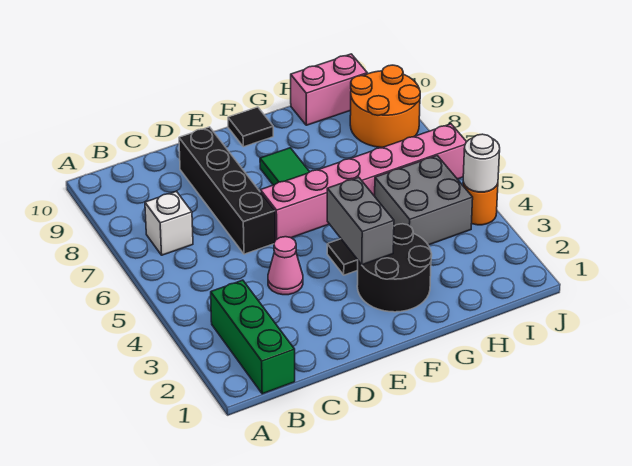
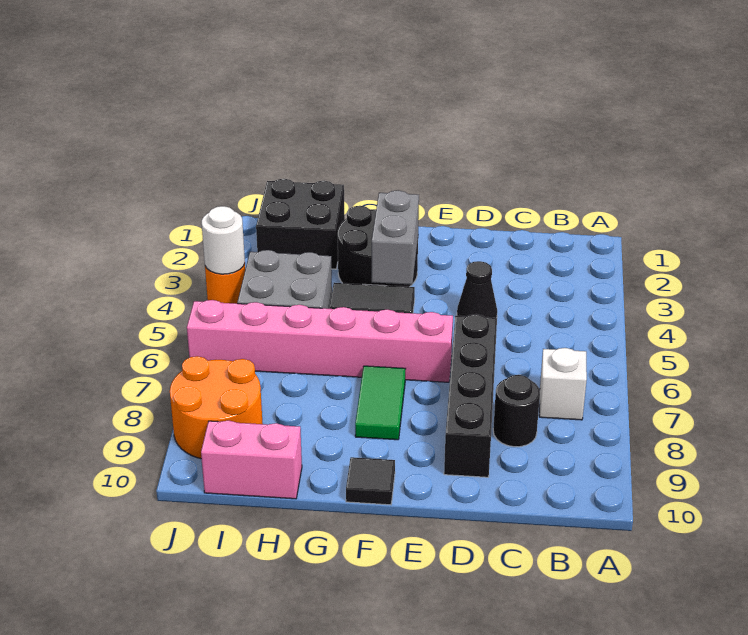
green 1x3 brick [211,280,295,394] -> none
none -> black 1x1 round brick [493,375,540,447]
pink 1x1 cone [268,237,303,295] -> black 1x1 cone [457,261,497,318]
none -> black 2x2 brick [256,179,345,269]

